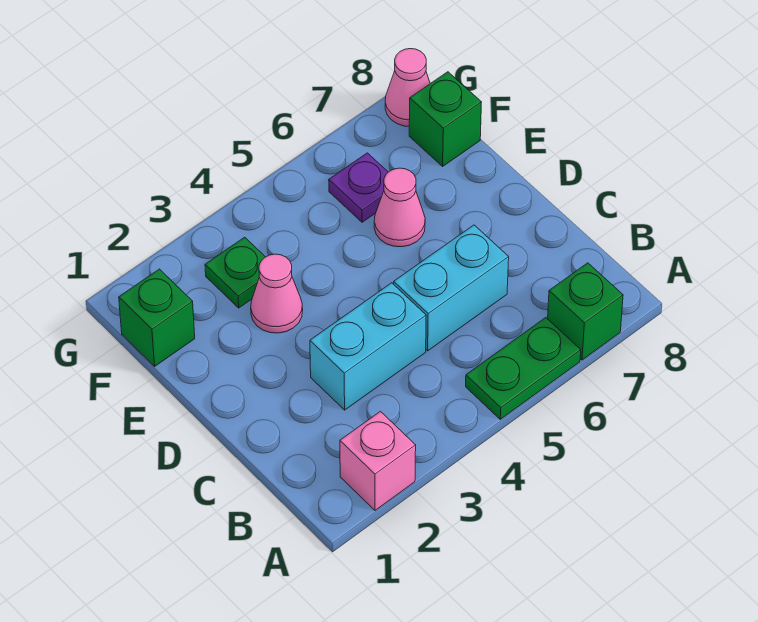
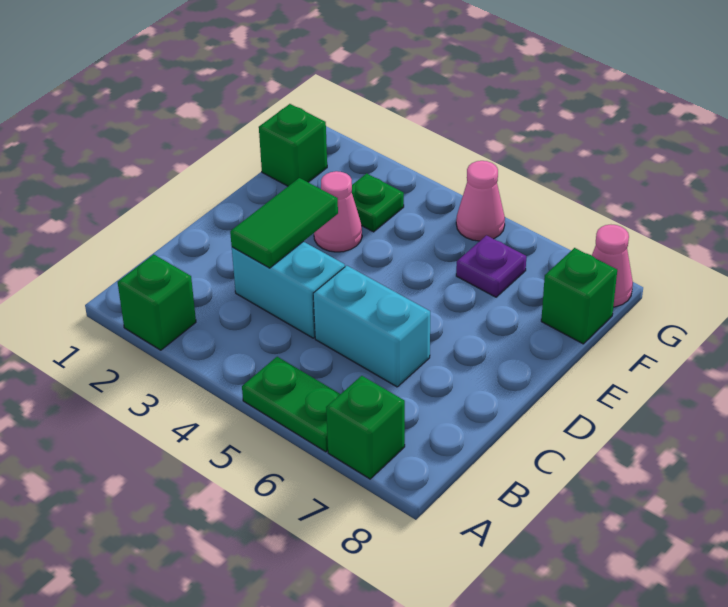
pink 1x1 brick [340,411,416,510] -> green 1x1 brick [118,254,196,350]
none -> green 1x2 tile [230,178,338,268]
pink 1x1 cone [374,168,425,247] -> pink 1x1 cone moved to [456,161,505,241]

